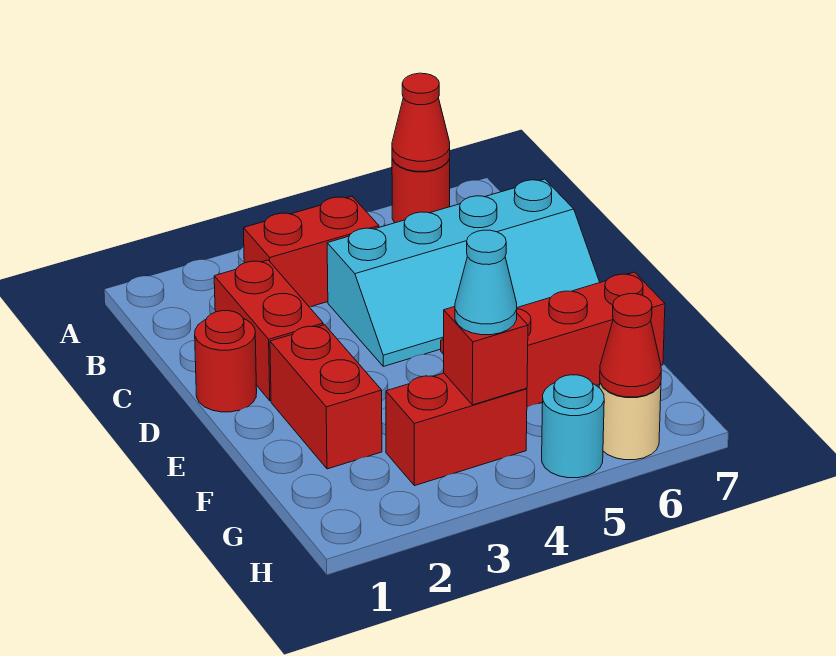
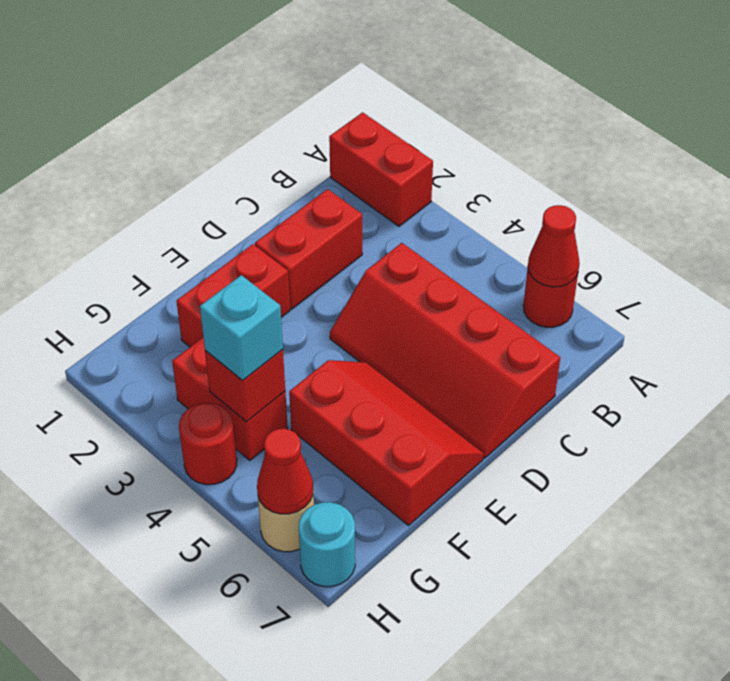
red 1x2 brick [243,196,379,307] -> red 1x2 brick moved to [329,112,433,226]
cyan 2x4 slope [327,179,600,366] -> red 2x4 slope [330,243,560,458]
red 1x1 round brick [195,311,257,412] -> red 1x1 round brick moved to [179,403,237,485]
cyan 1x1 cone [455,230,517,335] -> cyan 1x1 brick [200,275,283,381]
cyan 1x1 round brick [542,375,604,478] -> cyan 1x1 round brick moved to [299,502,355,587]

